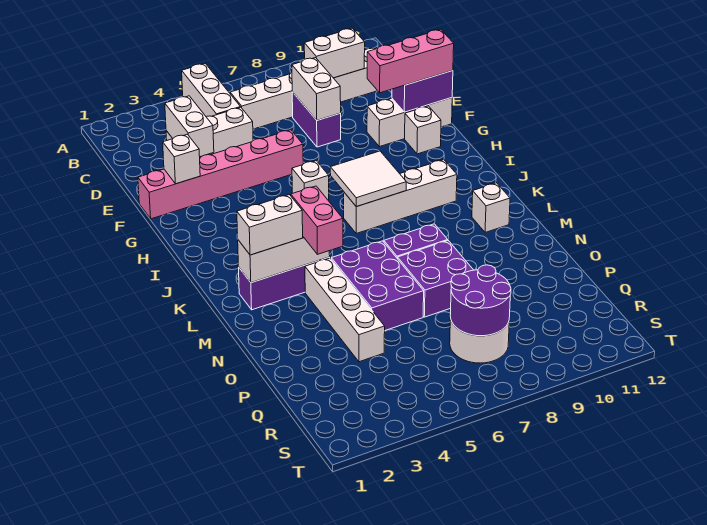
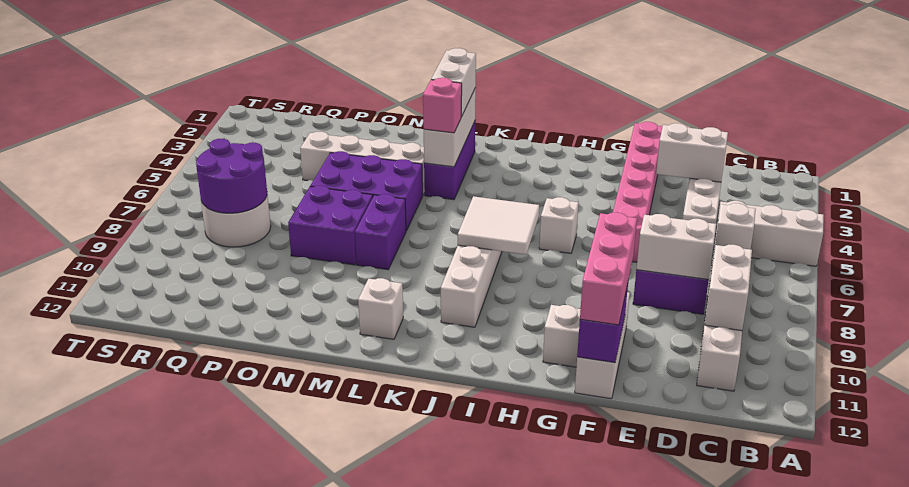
white 1x1 brick [163,134,200,184] -> white 1x1 brick moved to [713,203,756,258]
pink 1x2 brick [291,186,343,254] -> pink 1x1 brick [423,78,462,133]

